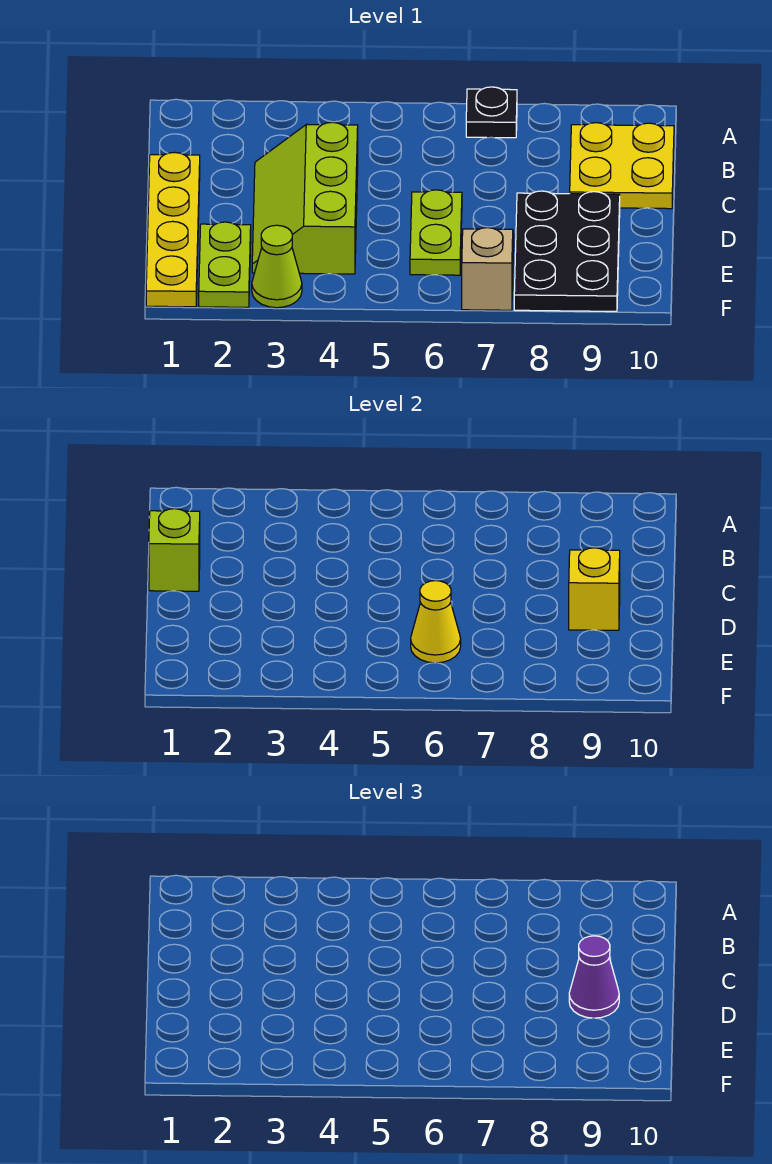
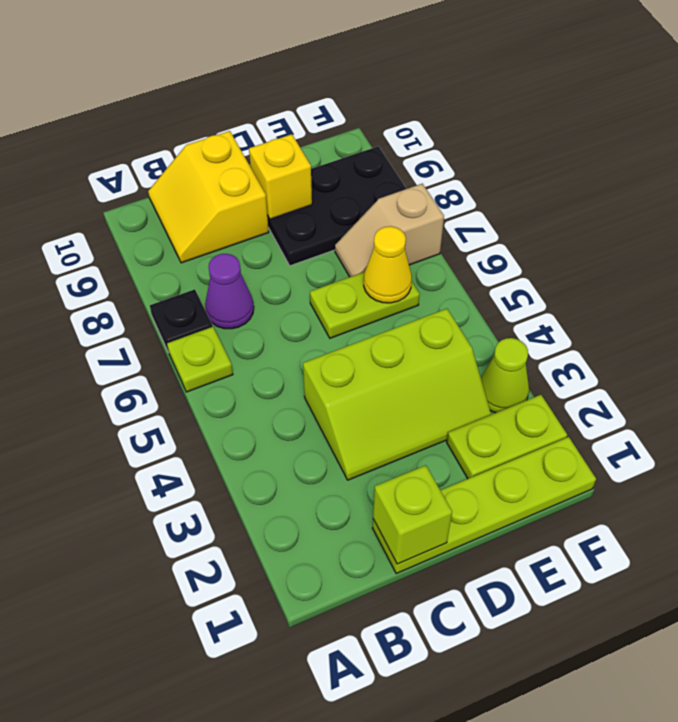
none -> lime 1x1 plate [167,327,233,392]
yellow 2x2 plate [570,123,674,209] -> yellow 2x2 slope [148,131,269,263]
yellow 1x4 plate [146,152,200,307] -> lime 1x4 plate [373,437,596,573]
purple 1x1 cone [569,936,619,1018] -> purple 1x1 cone moved to [205,254,254,329]

